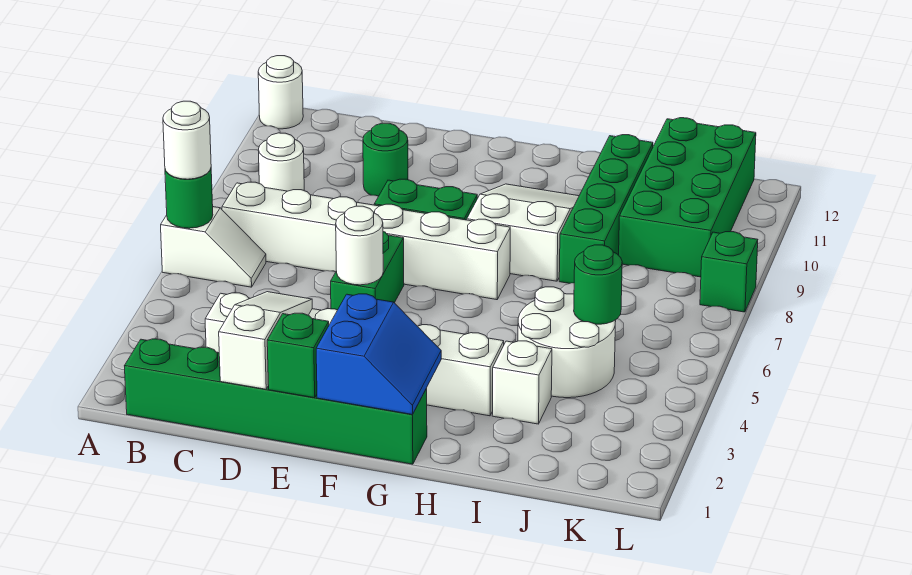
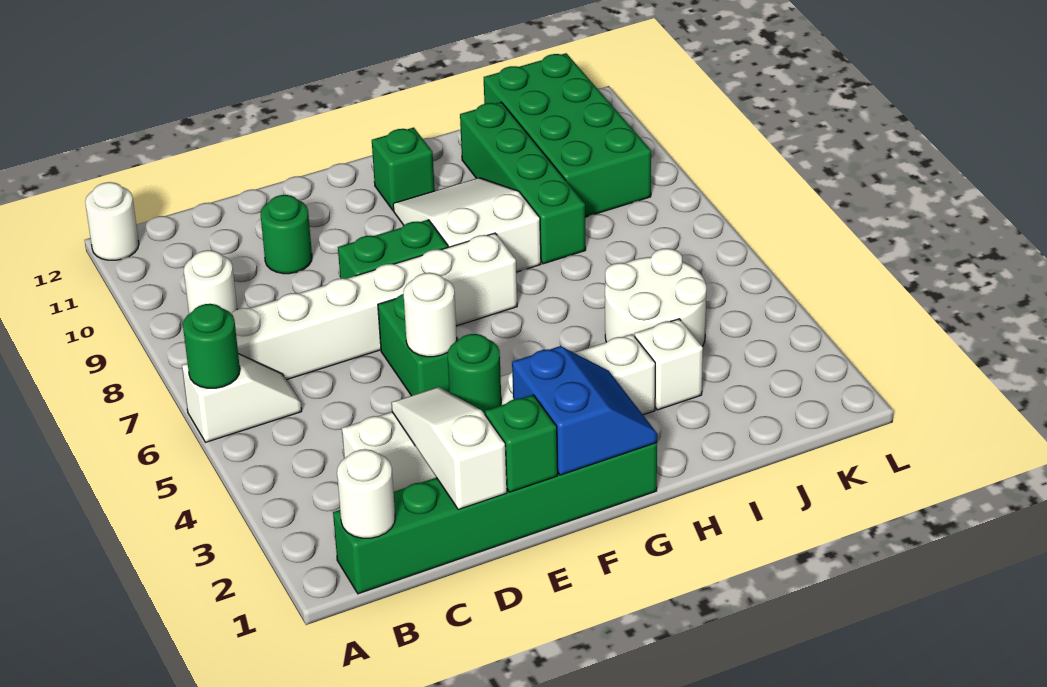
white 1x1 round brick [163,101,211,179] -> white 1x1 round brick moved to [337,449,395,538]
green 1x1 round brick [574,245,622,324] -> green 1x1 round brick moved to [448,334,501,414]
green 1x1 brick [700,232,758,312] -> green 1x1 brick moved to [372,128,435,210]

